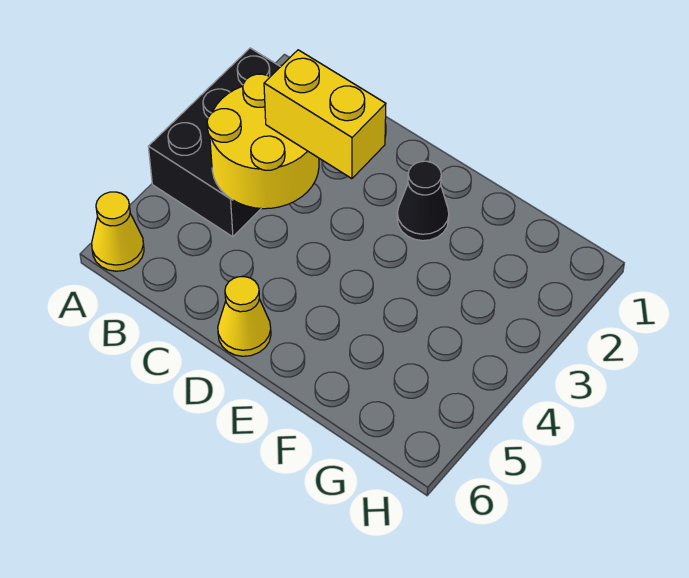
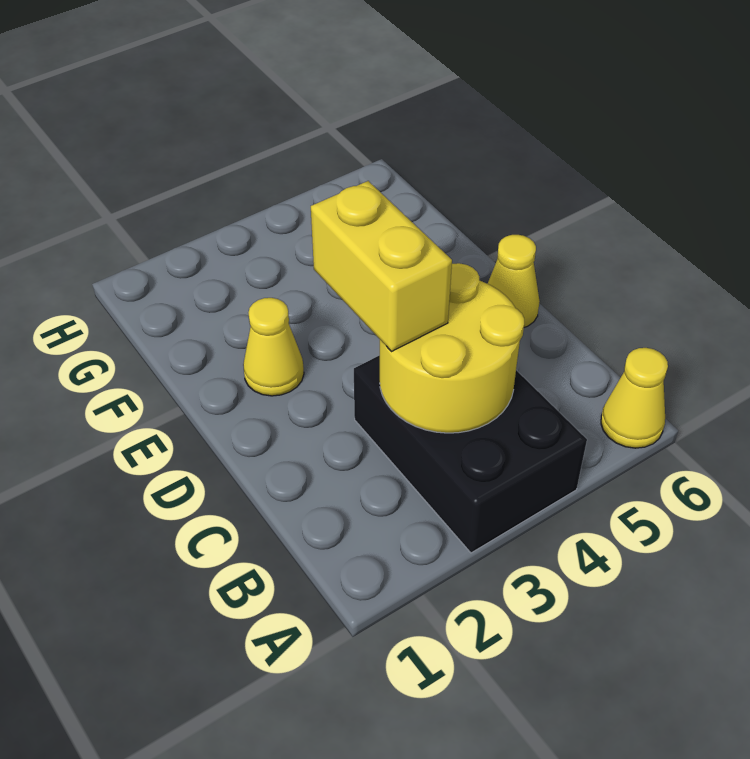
black 2x3 brick [148,48,280,237] -> black 2x3 brick turned to [354,355,587,553]
black 1x1 cone [397,161,449,241] -> yellow 1x1 cone [243,298,304,396]

